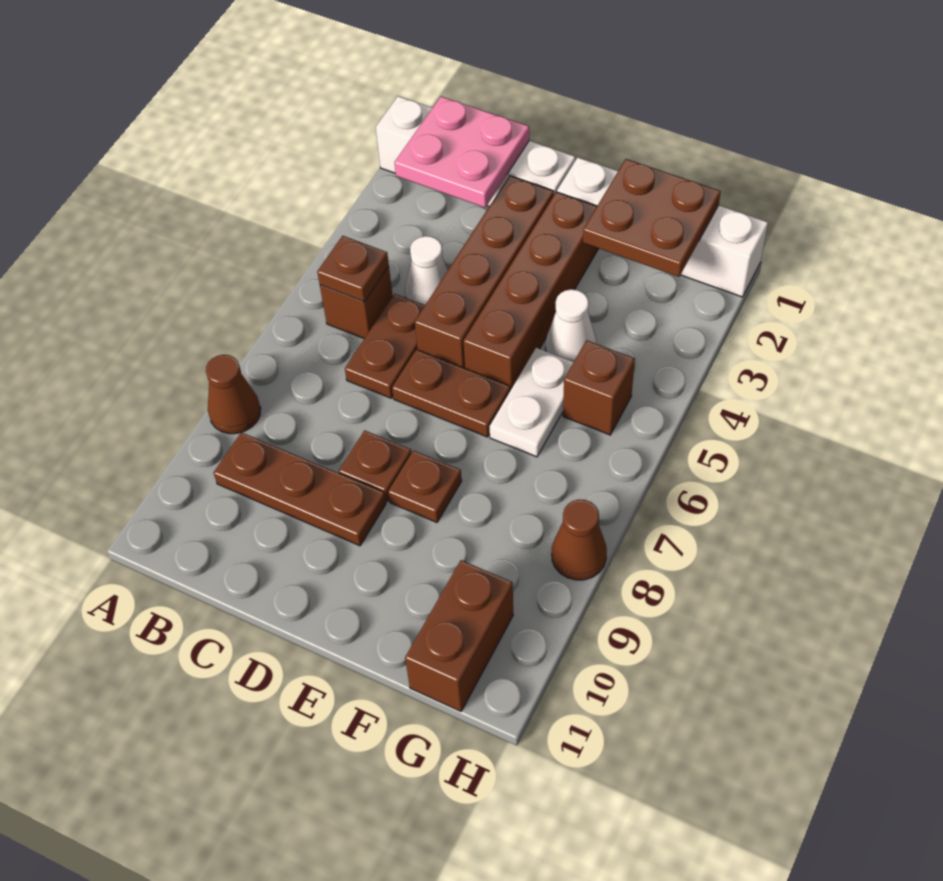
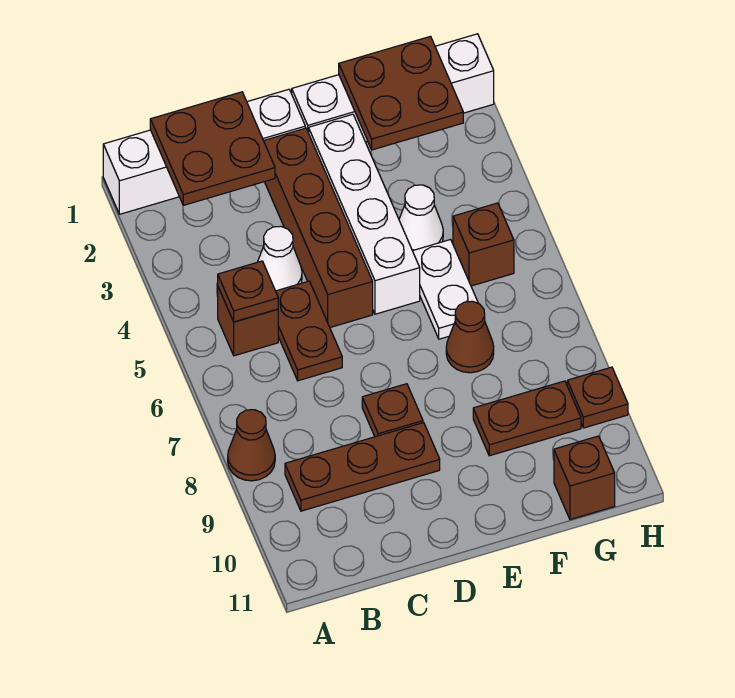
pink 2x2 plate [394,97,529,208] -> brown 2x2 plate [150,92,275,205]
brown 1x2 plate [392,350,510,437] -> brown 1x2 plate moved to [473,381,581,456]
brown 1x4 brick [464,192,599,391] -> white 1x4 brick [309,114,420,314]
brown 1x1 plate [388,451,462,522] -> brown 1x1 plate moved to [567,367,628,428]
brown 1x2 brick [405,560,513,711] -> brown 1x1 brick [554,436,615,519]
brown 1x1 cone [552,499,607,580] -> brown 1x1 cone moved to [446,301,494,373]

